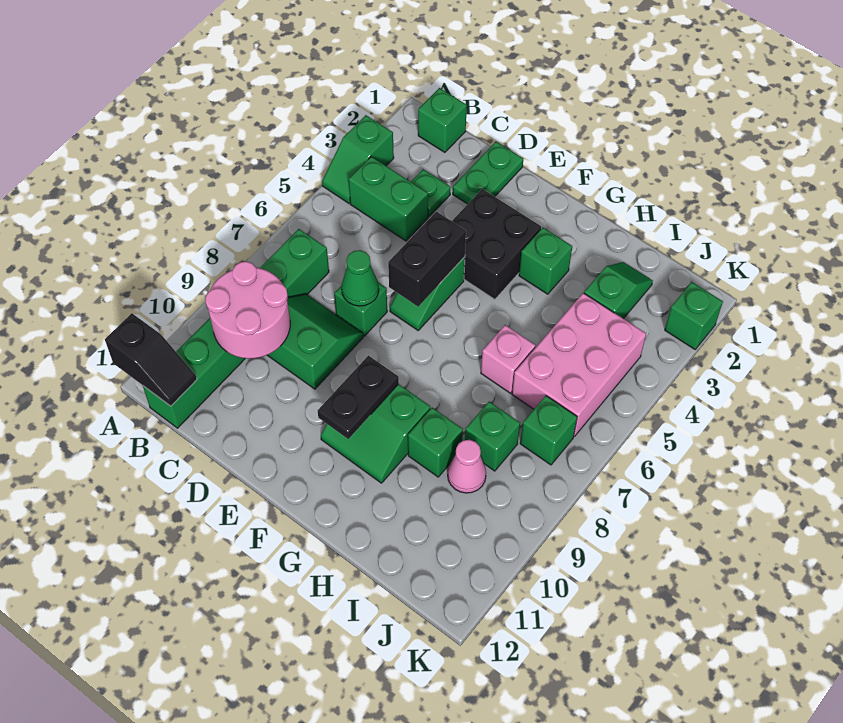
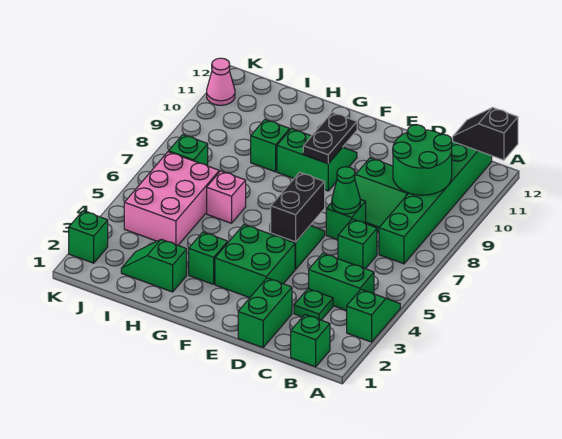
pink 2x2 round brick [205,262,290,359] -> green 2x2 round brick [393,125,452,195]
green 1x2 plate [453,142,523,204] -> green 1x2 brick [238,278,292,347]
black 2x2 brick [452,189,541,300] -> green 2x2 brick [215,225,295,298]
green 1x2 slope [584,262,653,319] -> green 1x2 slope turned to [121,239,187,292]
green 1x1 brick [465,402,520,471] -> green 1x1 brick moved to [338,219,377,269]
pink 1x1 cone [448,440,486,493] -> pink 1x1 cone moved to [207,58,235,105]

